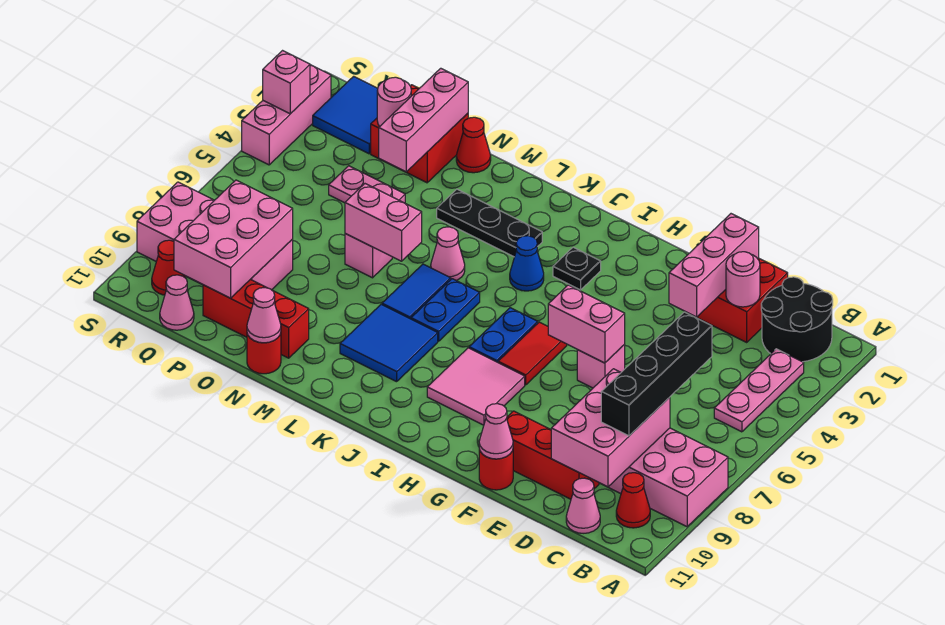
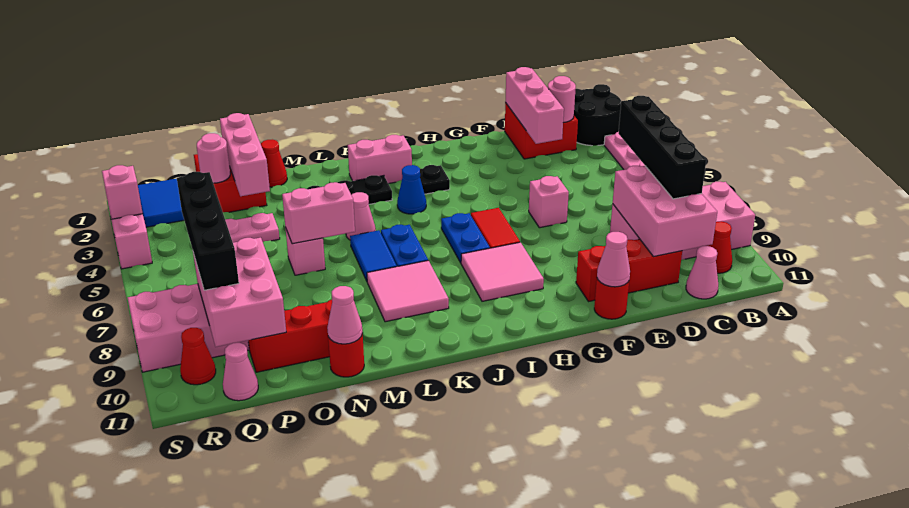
pink 1x2 brick [548,285,625,363] -> pink 1x2 brick moved to [348,135,412,184]
blue 2x2 tile [340,304,438,382] -> pink 2x2 tile [367,260,449,322]
none -> black 1x4 brick [177,172,239,290]

